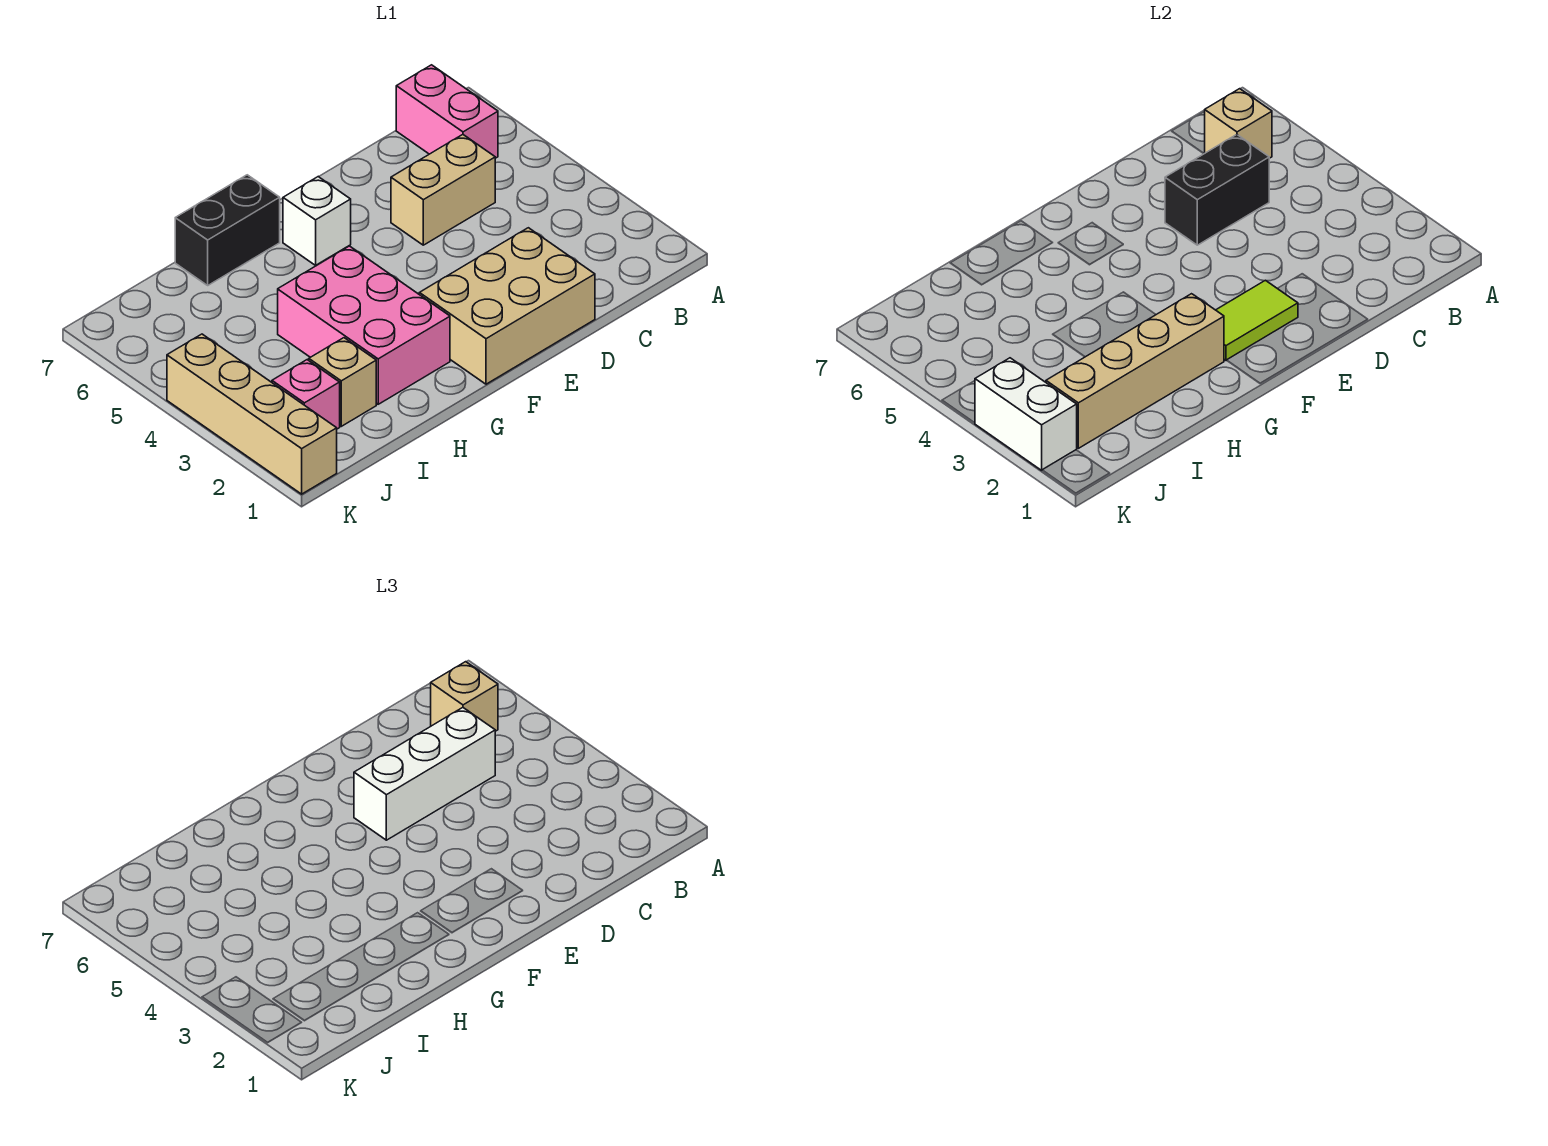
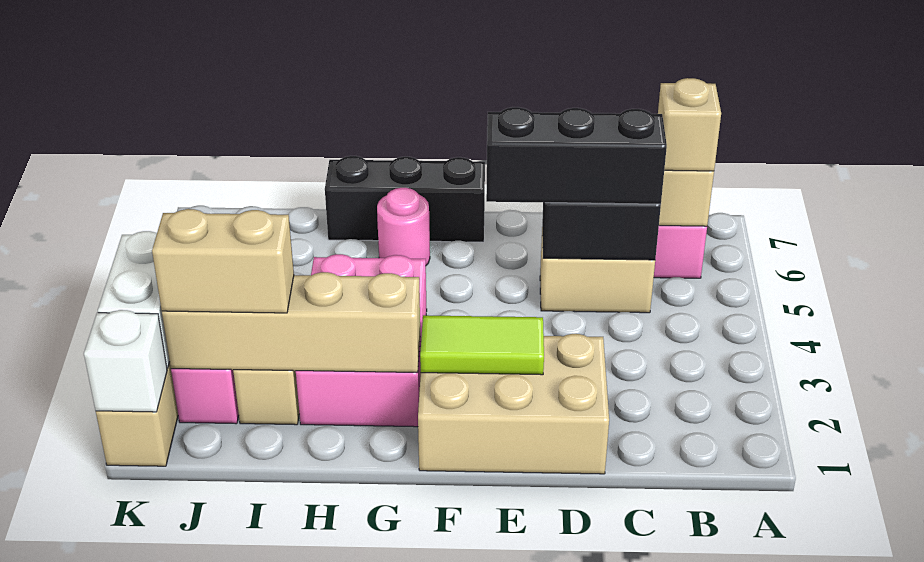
white 1x3 brick [354,708,495,840] -> black 1x3 brick [486,107,667,204]
white 1x1 brick [283,177,351,265] -> white 1x1 brick moved to [84,310,167,412]
none -> pink 1x1 round brick [377,188,430,265]
black 1x2 brick [175,175,280,285] -> black 1x3 brick [325,156,485,242]
none -> tan 1x2 brick [152,209,294,313]

